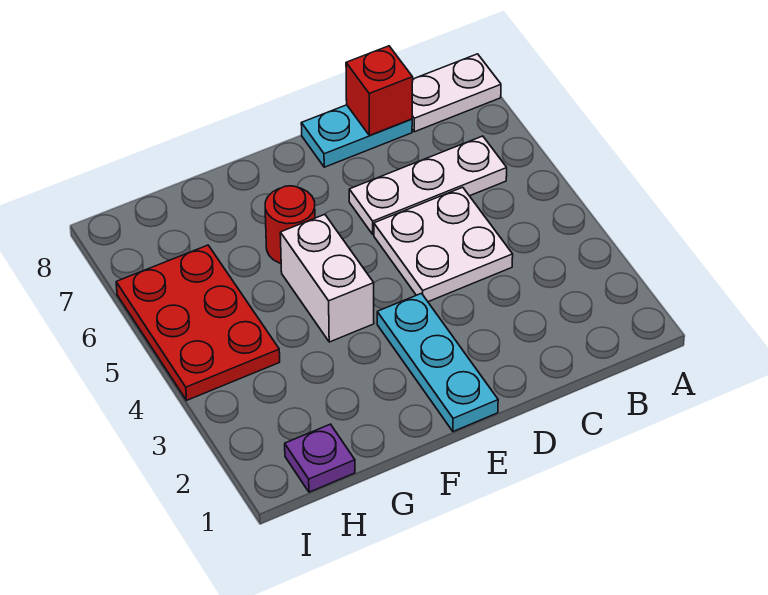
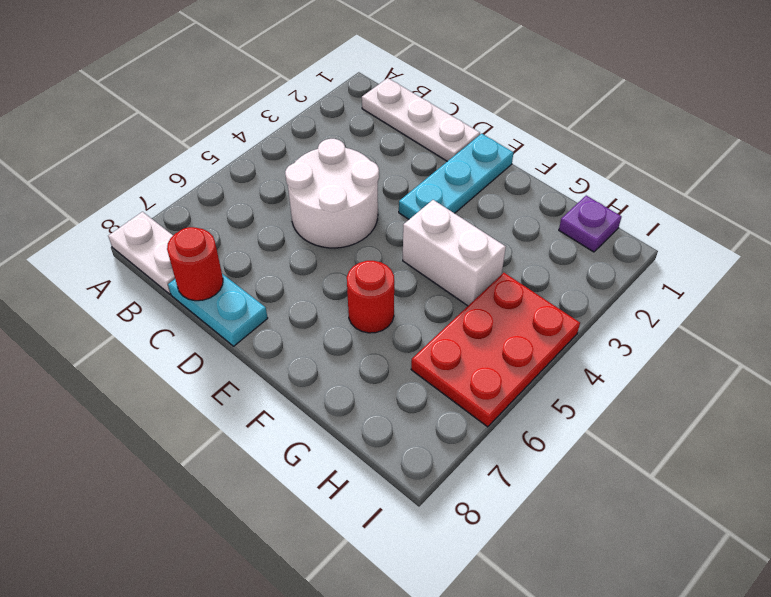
white 1x3 plate [349,136,507,234] -> white 1x3 plate moved to [362,78,480,161]
white 2x2 plate [374,187,513,302] -> white 2x2 round brick [285,139,379,248]
red 1x1 brick [346,46,413,135] -> red 1x1 round brick [167,227,223,301]
white 1x2 brick [280,214,374,342] -> white 1x2 brick turned to [403,200,506,306]

